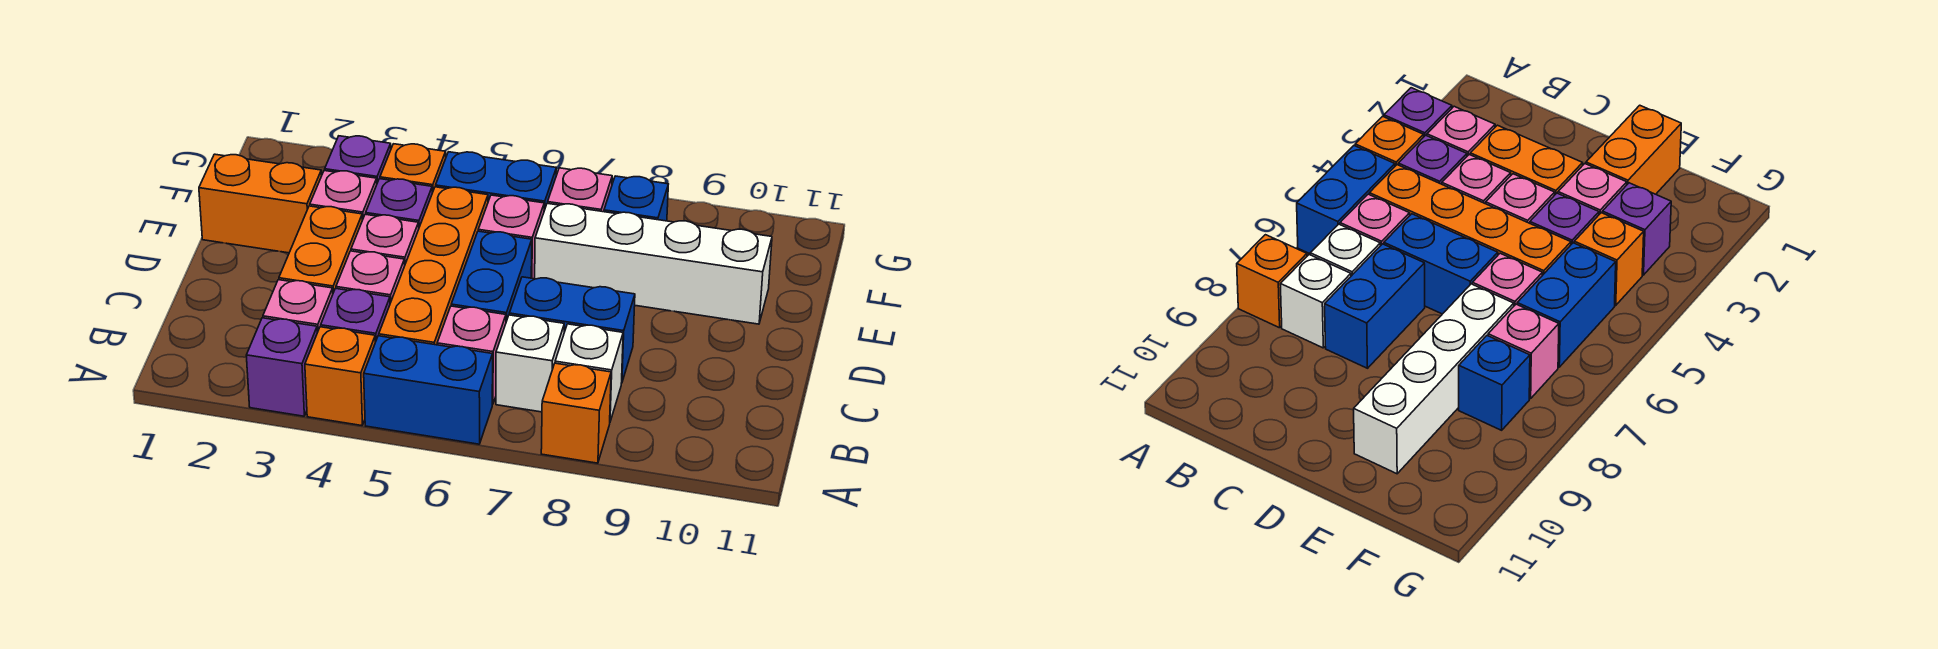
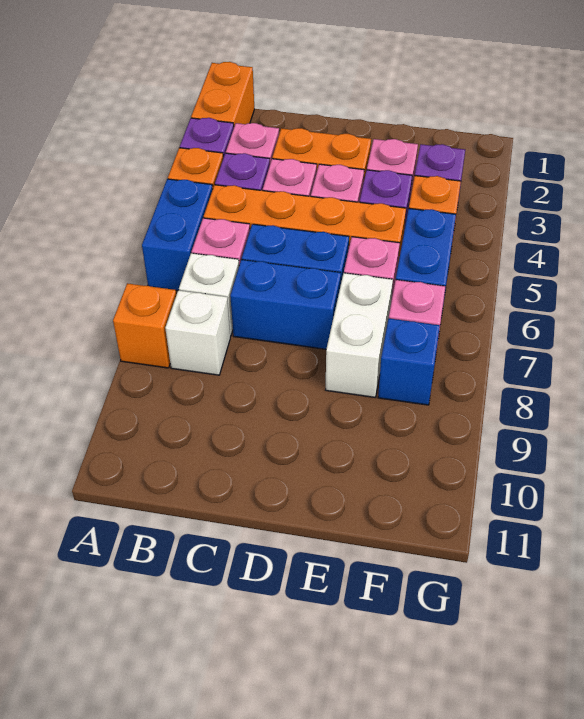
blue 1x2 brick [509,277,635,382] -> blue 1x2 brick turned to [230,260,341,349]
orange 1x2 brick [199,154,322,253] -> orange 1x2 brick moved to [191,62,254,126]
white 1x4 brick [535,203,772,324] -> white 1x2 brick [326,273,393,397]

